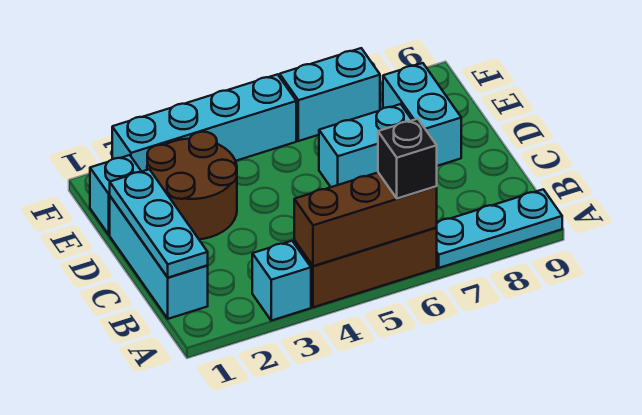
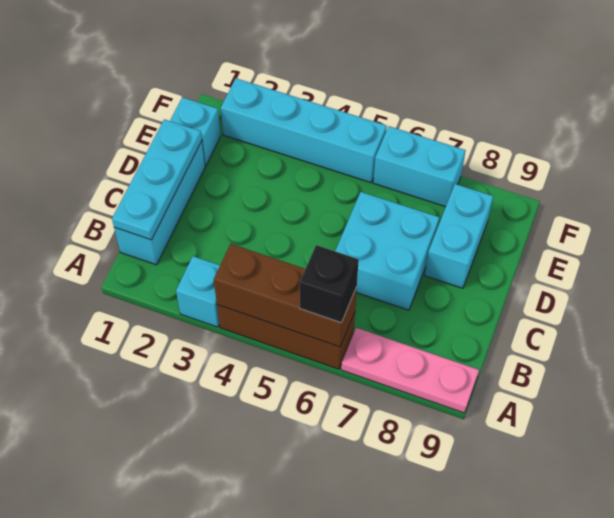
cyan 1x3 plate [436,189,562,268] -> pink 1x3 plate [341,328,479,413]
brown 2x2 round brick [147,132,237,239] -> none
cyan 1x2 brick [319,104,412,187] -> cyan 2x2 brick [335,192,439,310]

